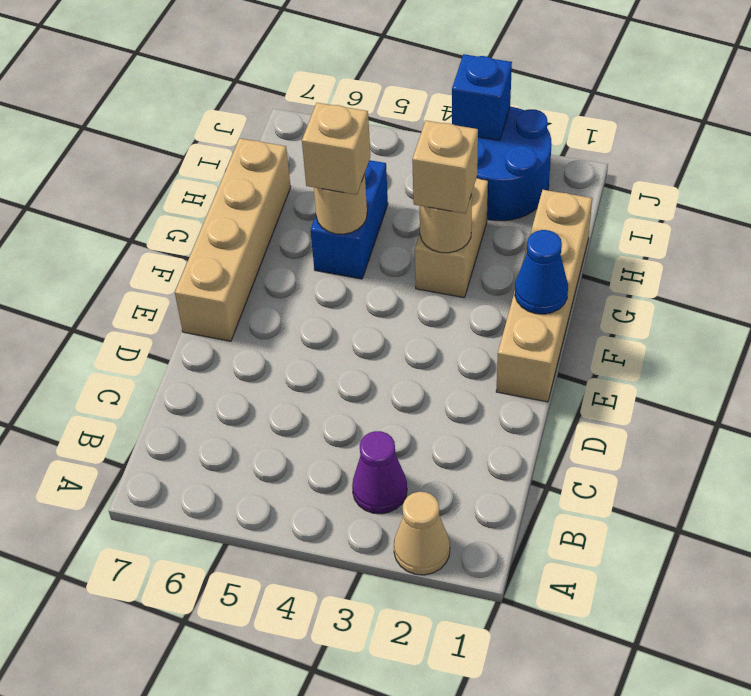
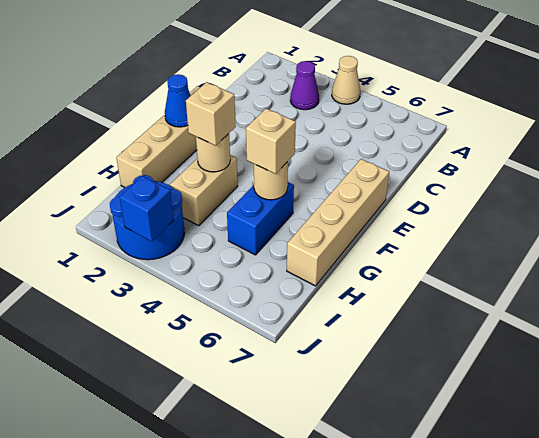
tan 1x1 cone [394,492,450,575] -> tan 1x1 cone moved to [332,56,360,104]

